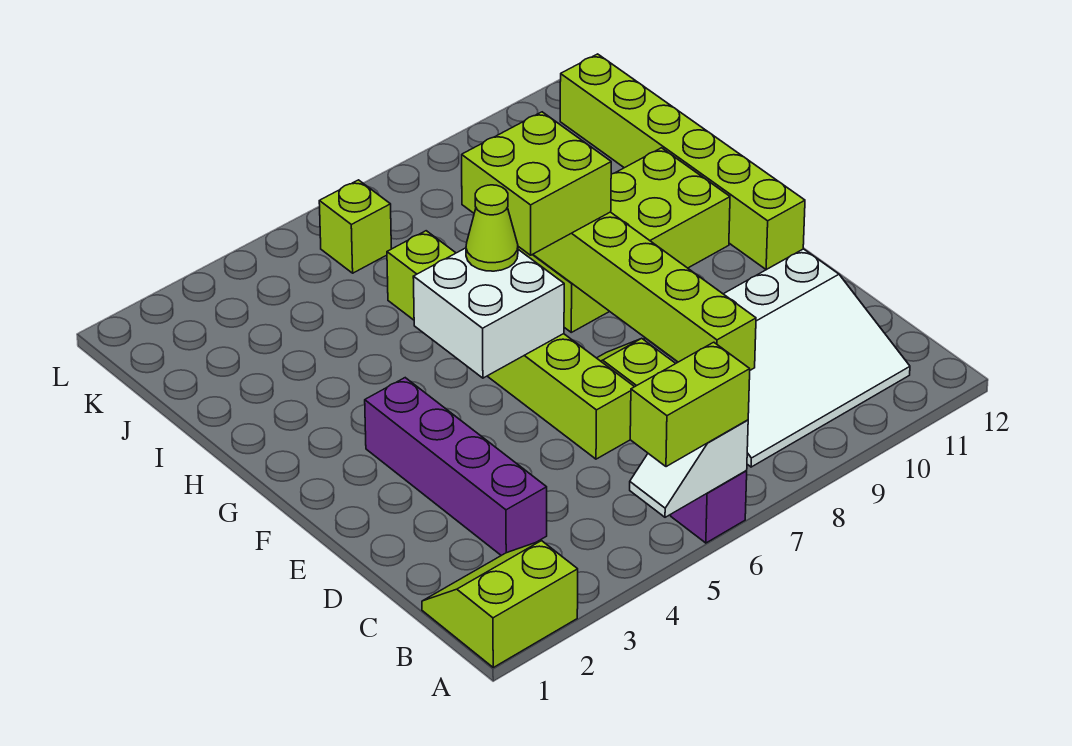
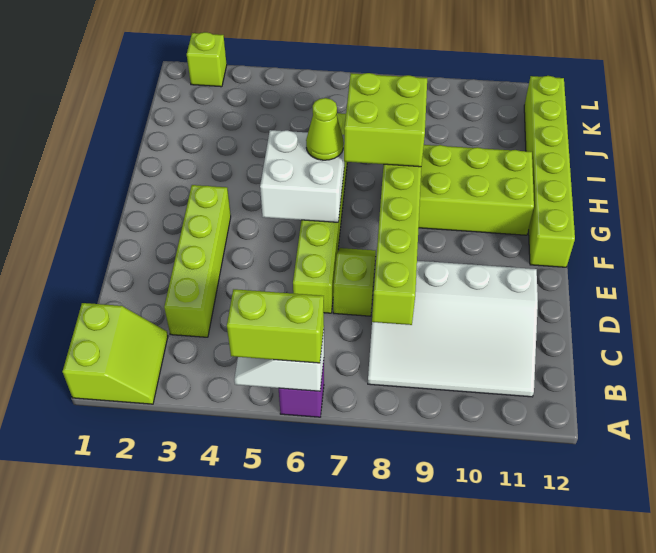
lime 2x2 slope [422,541,578,667] -> lime 2x2 slope turned to [63,303,168,404]
purple 1x4 brick [365,378,547,555] -> lime 1x4 brick [164,185,231,337]
lime 1x1 brick [319,180,391,273] -> lime 1x1 brick moved to [187,32,227,87]

